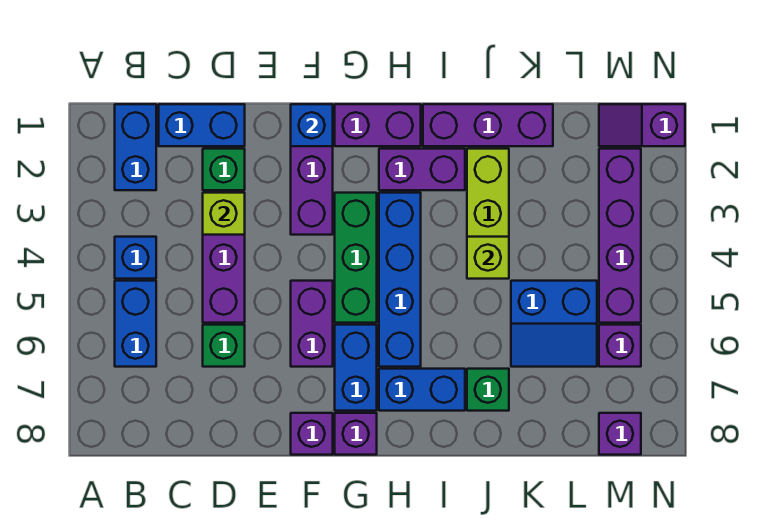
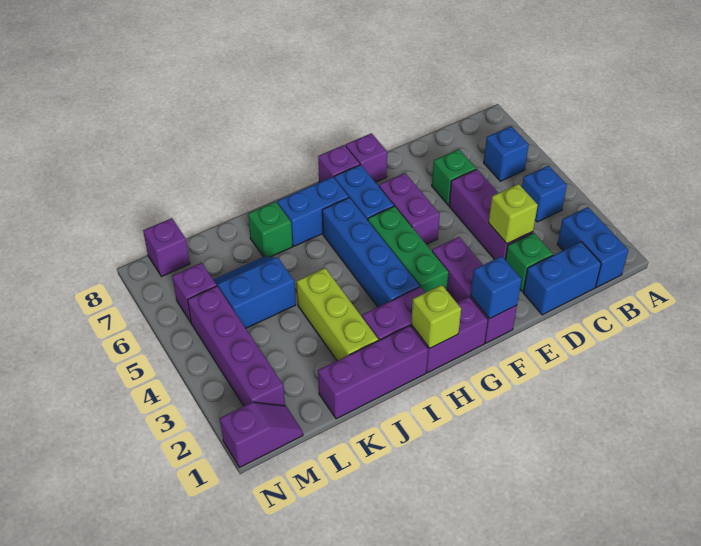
blue 1x2 brick [115,281,156,367] -> blue 1x1 brick [484,126,529,181]
lime 1x1 brick [467,237,509,279] -> lime 1x1 brick moved to [411,285,461,348]

